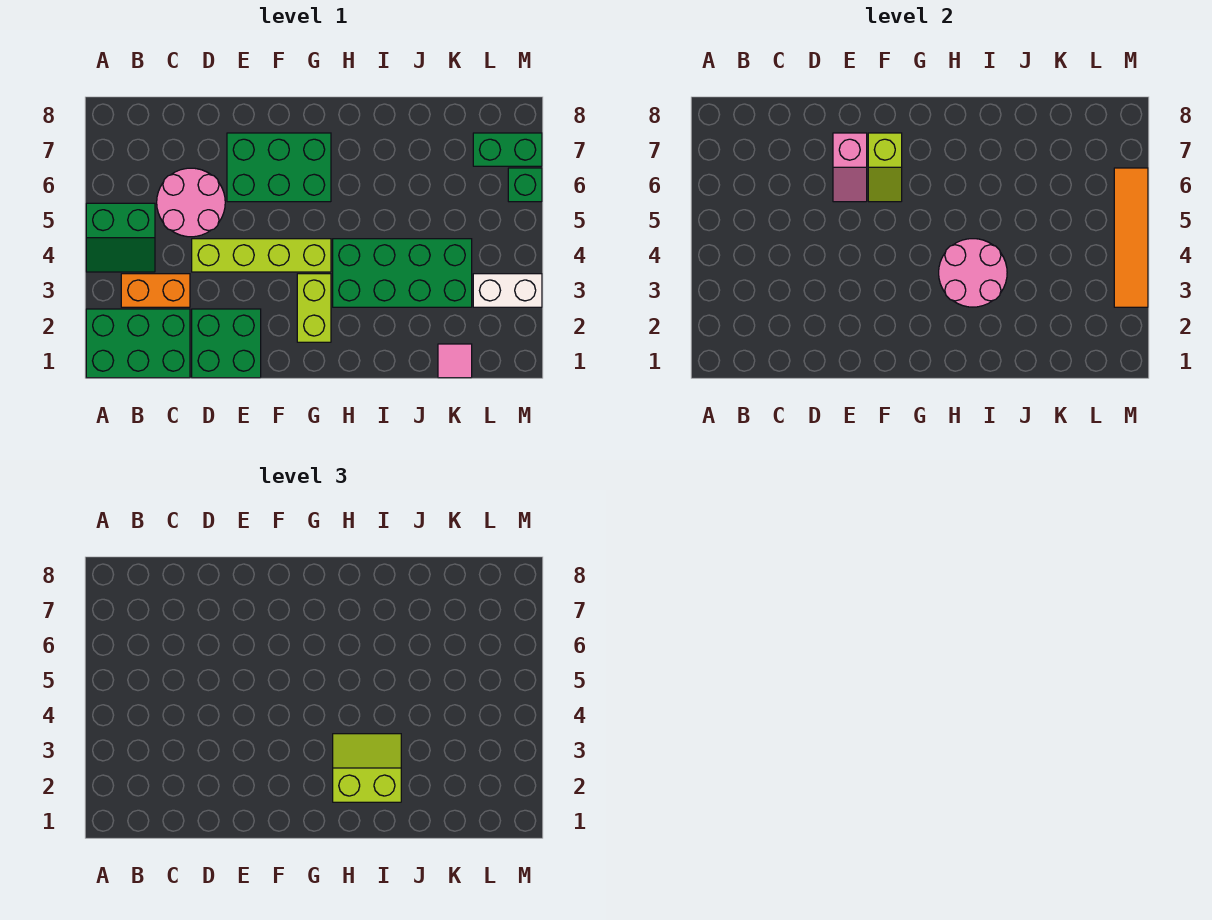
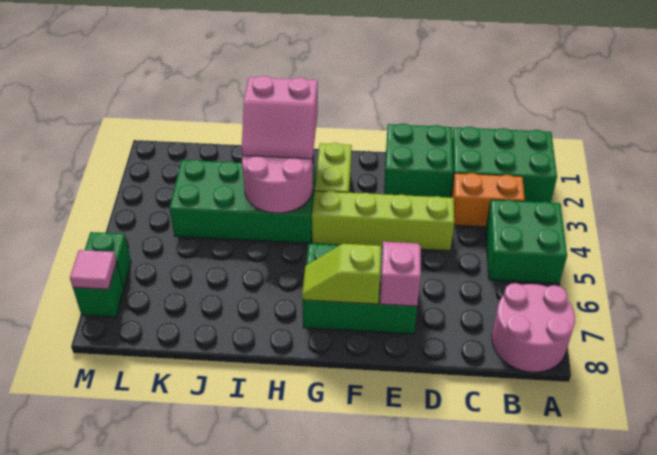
green 2x2 slope [86,203,155,272] -> green 2x2 brick [486,200,567,284]
pink 2x2 round brick [157,168,225,237] -> pink 2x2 round brick moved to [492,283,575,372]
lime 1x2 slope [868,133,902,202] -> lime 1x2 slope turned to [302,244,381,304]
lime 2x2 slope [333,734,401,802] -> pink 2x2 slope [242,76,318,159]
pink 1x1 tile [438,344,472,378] -> pink 1x1 tile moved to [70,250,117,289]
white 1x2 brick [473,274,542,307] -> none
green 1x2 brick [473,133,542,166] -> green 1x1 brick [73,262,124,317]
orange 1x4 tile [1114,168,1148,307] -> none

